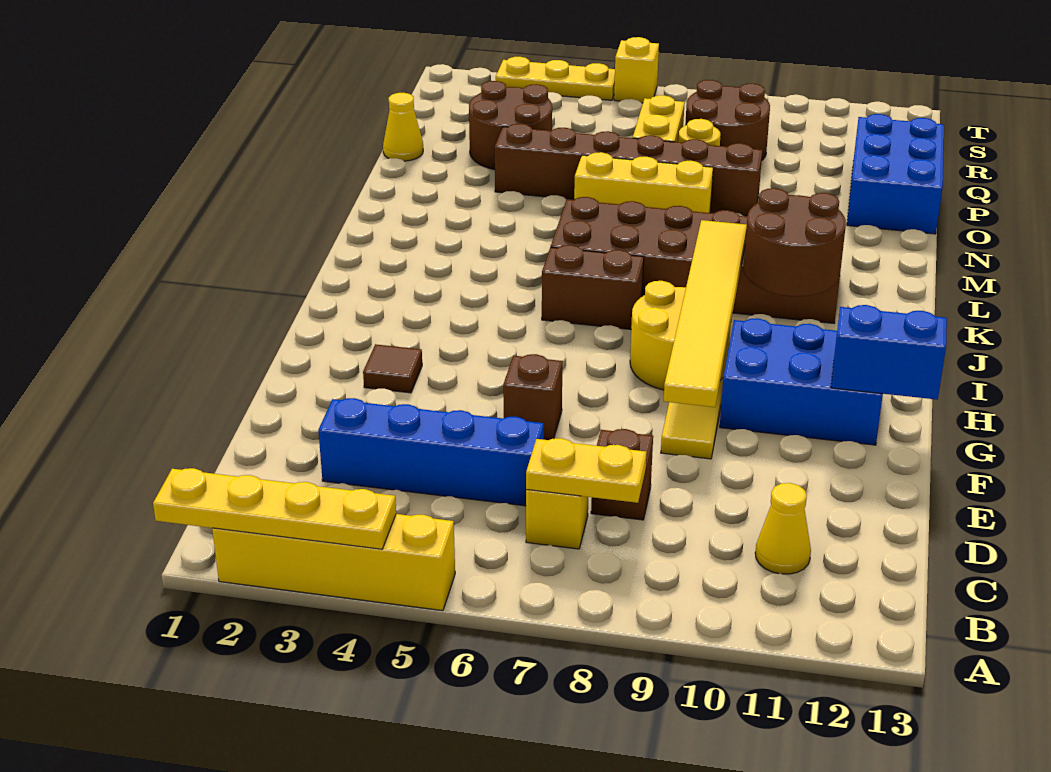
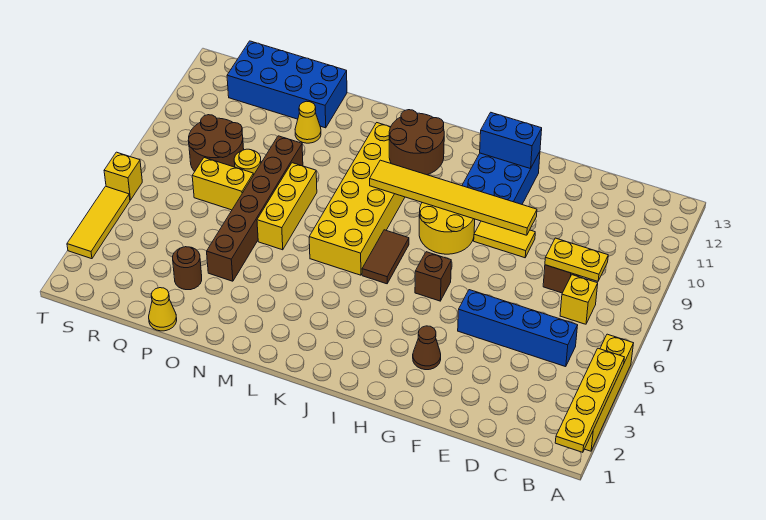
yellow 1x2 plate [526,438,646,503] -> yellow 1x2 plate turned to [545,238,608,281]
yellow 1x1 cone [755,483,811,574] -> yellow 1x1 cone moved to [295,101,321,143]
blue 1x4 brick [318,398,544,506] -> blue 1x4 brick turned to [458,290,578,367]
brown 1x1 brick [503,354,563,440] -> brown 1x1 brick moved to [415,252,451,301]
brown 1x1 tile [363,344,422,393] -> brown 1x1 cone [413,326,441,370]
blue 1x2 brick [831,305,947,400] -> blue 1x2 brick turned to [480,113,542,169]
brown 1x2 brick [542,245,644,329] -> brown 1x2 tile [362,230,409,284]
brown 2x6 brick [551,197,840,323] -> yellow 2x6 brick [309,123,405,275]
blue 2x3 brick [847,114,944,234] -> blue 2x4 brick [227,41,347,128]
brown 2x2 round brick [469,81,552,170] -> brown 1x1 round brick [173,247,202,290]
yellow 1x3 plate [496,57,615,100] -> yellow 1x3 tile [67,186,130,259]

